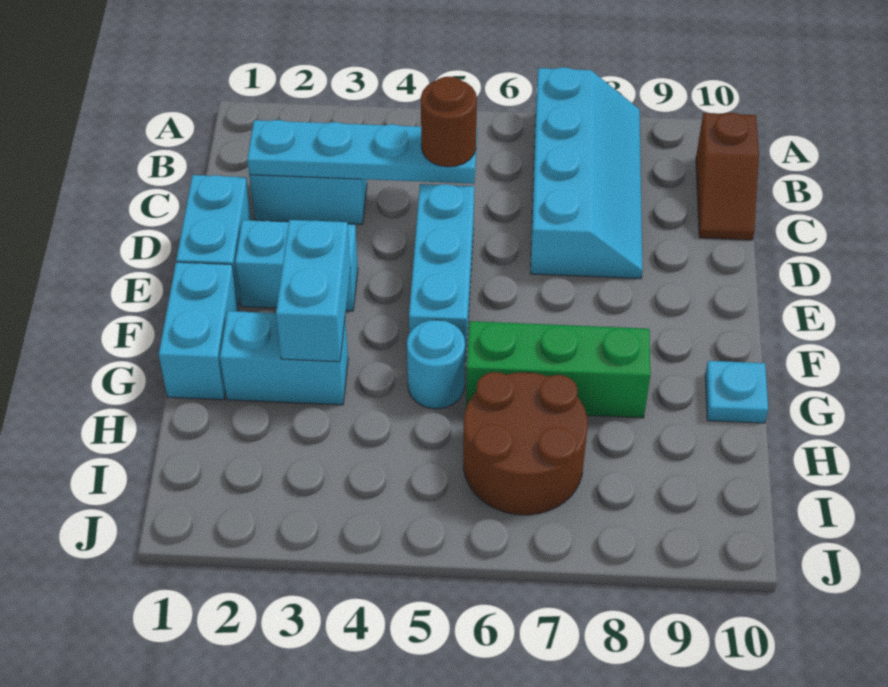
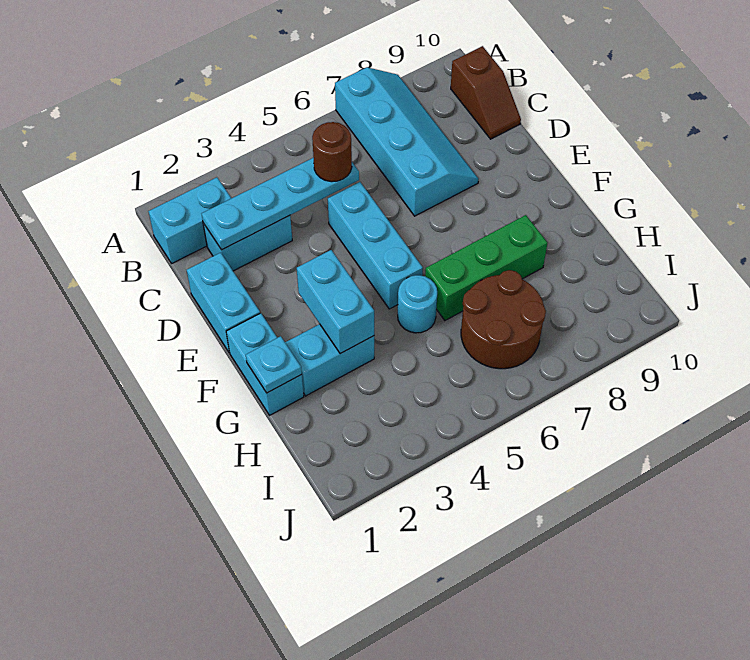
cyan 1x2 brick [235,220,358,311] -> cyan 1x2 brick moved to [149,177,231,263]
cyan 1x1 plate [705,361,768,423] -> cyan 1x1 plate moved to [246,336,302,393]

